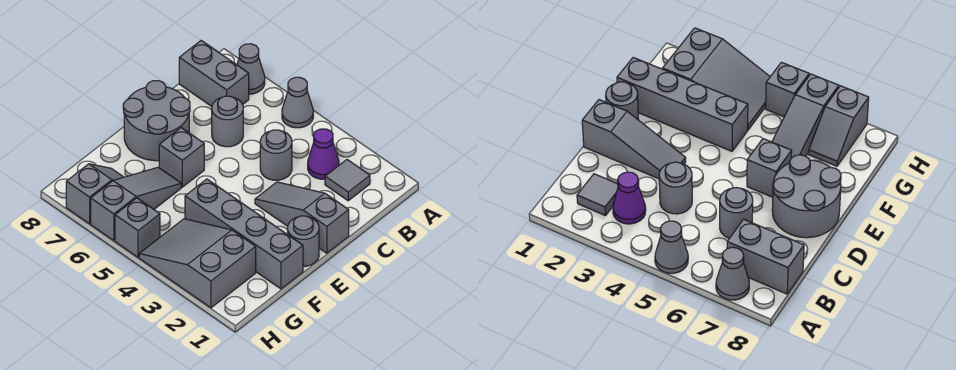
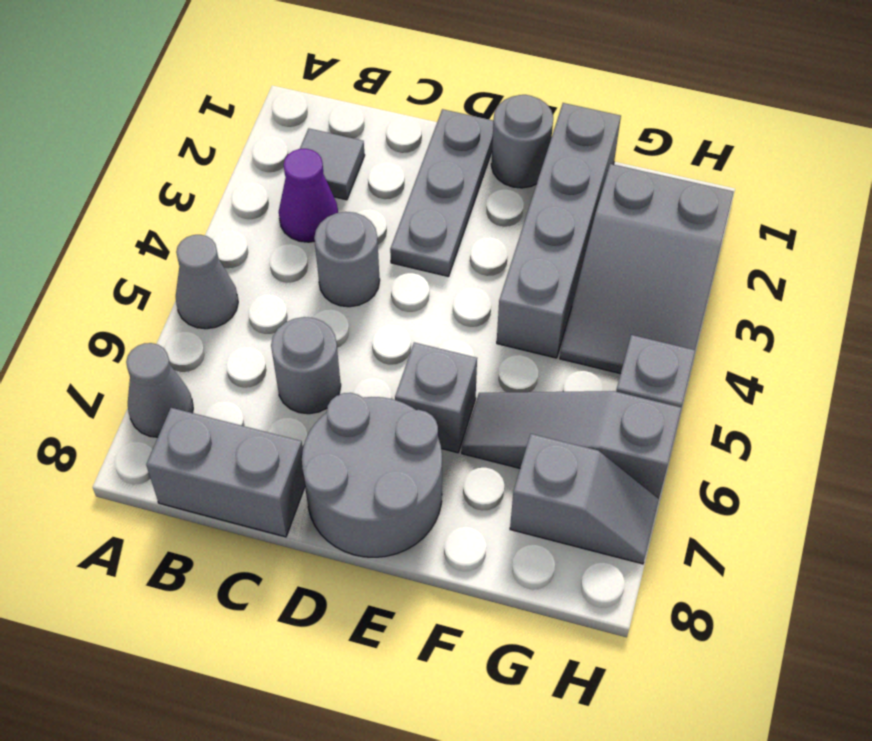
grey 1x2 brick [179,41,249,106] -> grey 1x2 brick turned to [146,408,305,537]
grey 1x3 slope [255,182,349,253] -> grey 1x3 plate [390,109,493,277]
grey 1x2 slope [66,164,123,224] -> grey 1x2 slope turned to [510,434,659,564]

